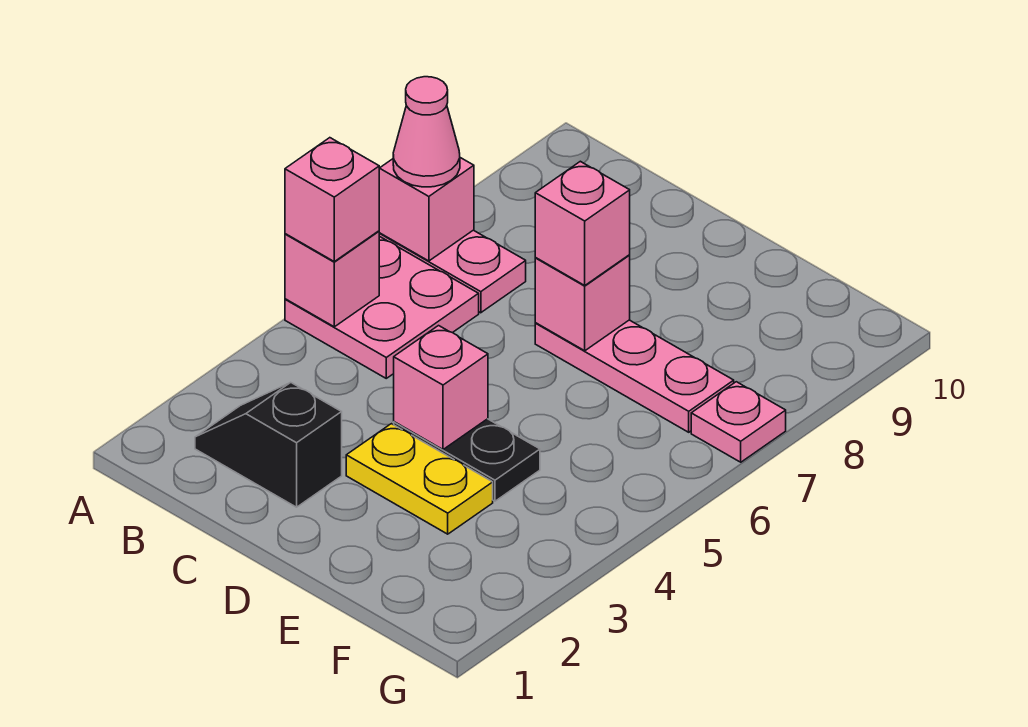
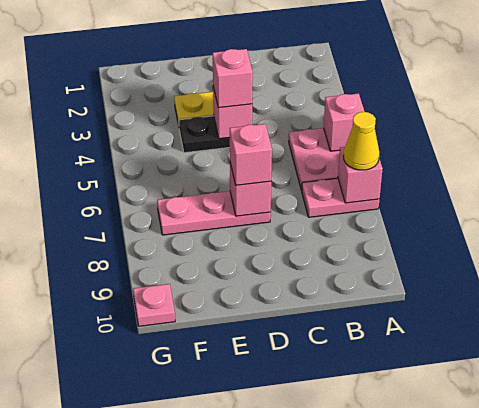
pink 1x1 brick [285,138,379,262] -> pink 1x1 brick moved to [213,49,253,108]
pink 1x1 cone [393,77,460,187] -> yellow 1x1 cone [343,112,379,170]
black 1x2 slope [195,382,342,507] -> none
pink 1x1 plate [691,382,786,462] -> pink 1x1 plate moved to [133,284,175,326]

